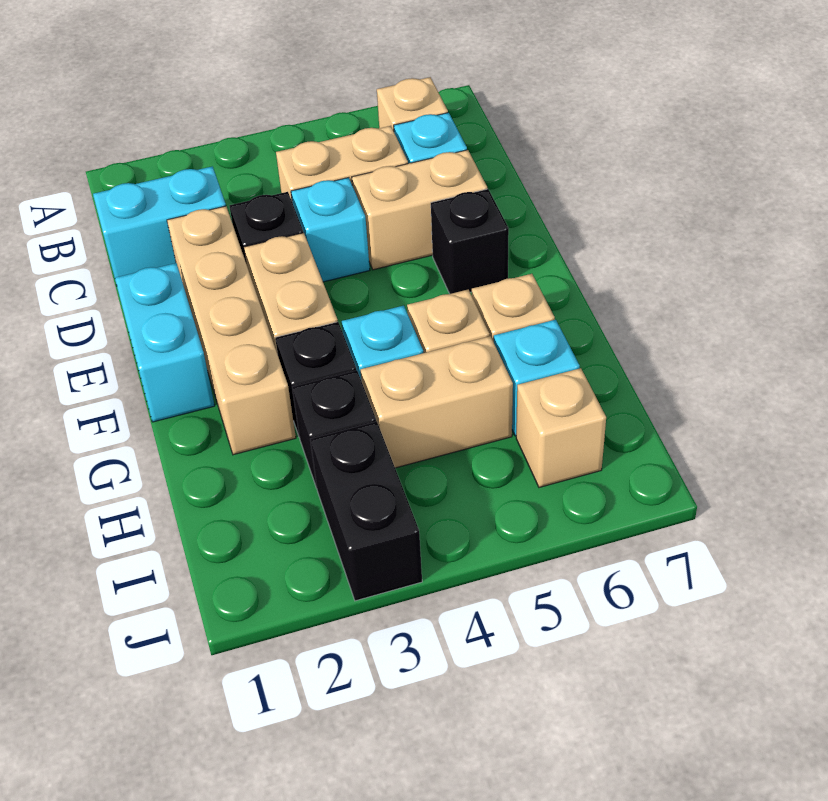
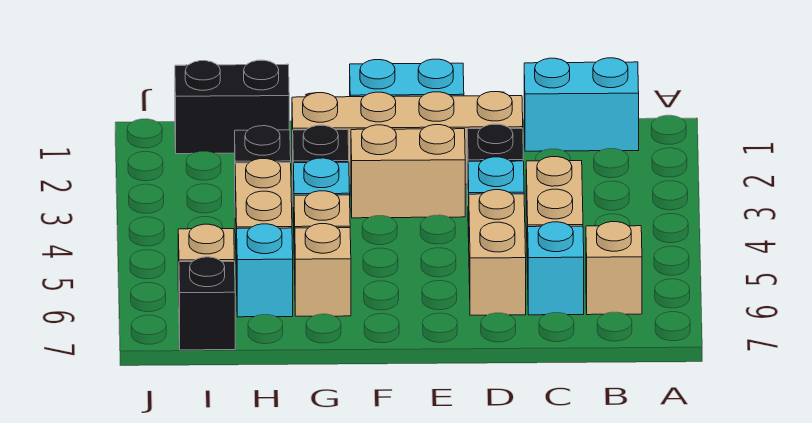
cyan 1x2 brick [93,166,226,277] -> cyan 1x2 brick turned to [524,58,639,151]
black 1x1 brick [431,189,509,294] -> black 1x1 brick moved to [179,257,235,350]
black 1x2 brick [310,421,422,601] -> black 1x2 brick moved to [175,60,289,154]

